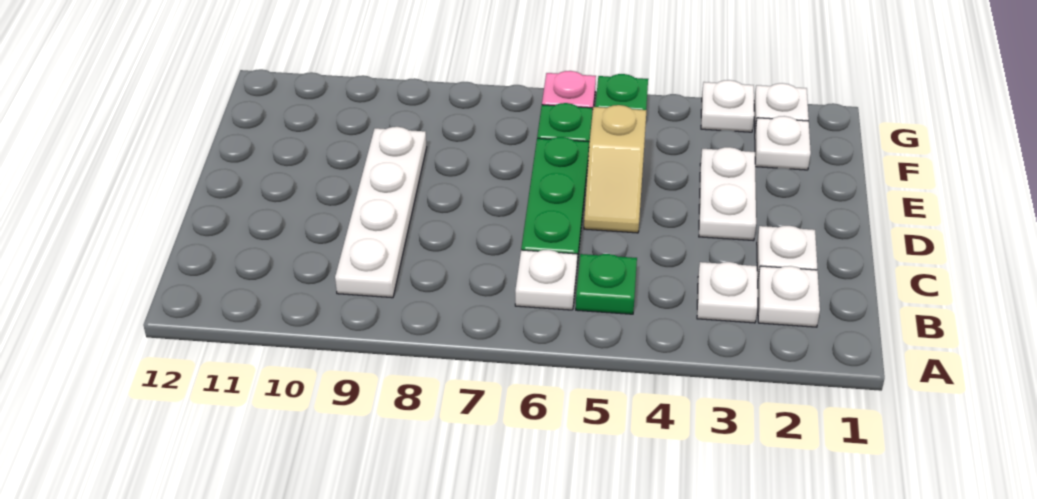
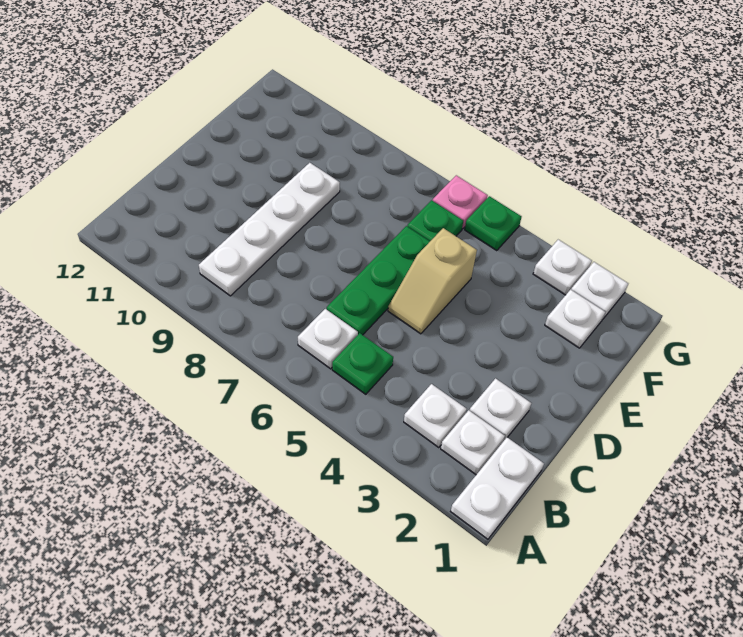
white 1x2 plate [699,147,756,241] -> white 1x2 plate moved to [451,437,544,539]

